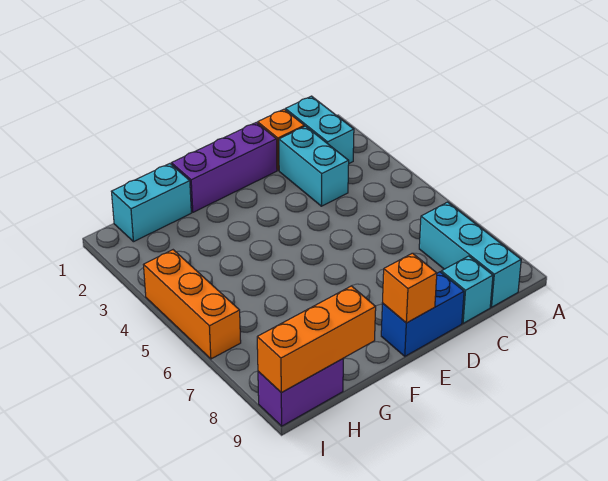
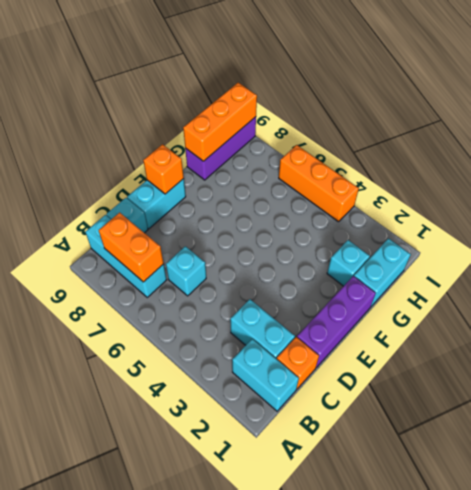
none -> orange 1x2 brick [99,213,164,282]
none -> cyan 1x1 brick [166,246,206,296]
blue 1x2 brick [381,272,464,356] -> cyan 1x2 brick [127,179,186,229]
none -> cyan 1x1 brick [327,240,370,286]
purple 1x2 brick [258,359,343,426] -> purple 1x3 brick [185,117,256,180]

